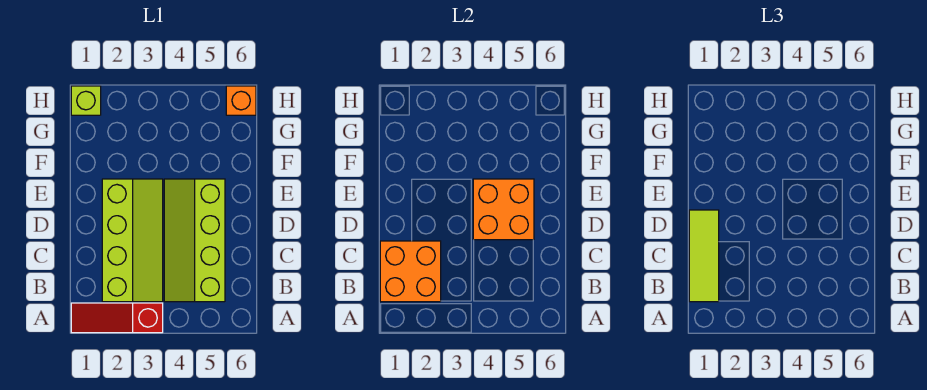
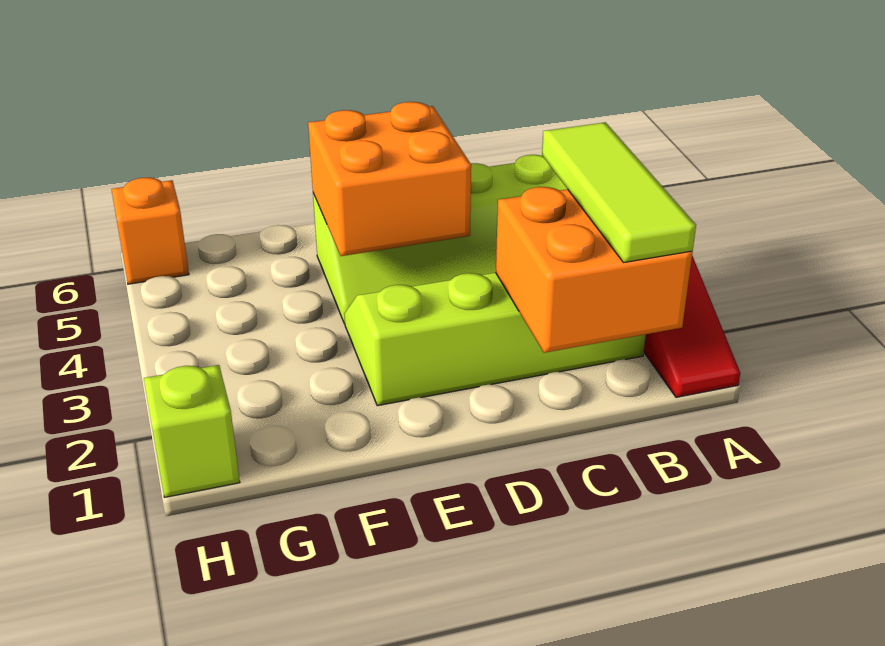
lime 1x3 tile [689,210,719,302] -> lime 1x3 tile turned to [542,122,696,263]

